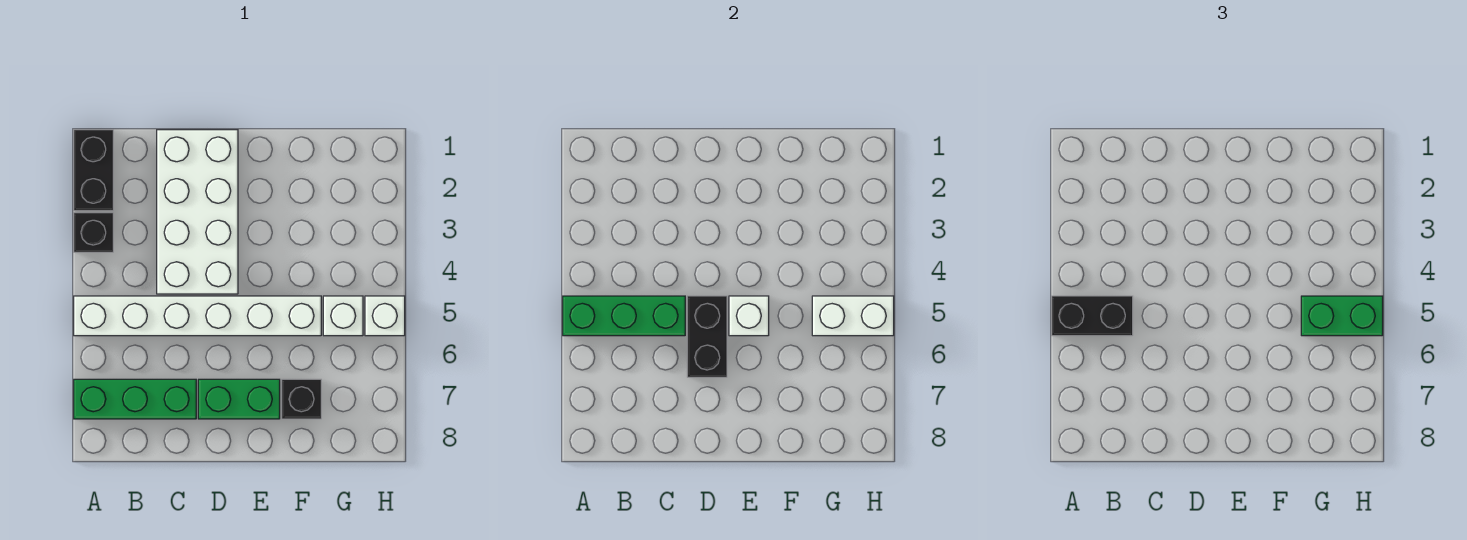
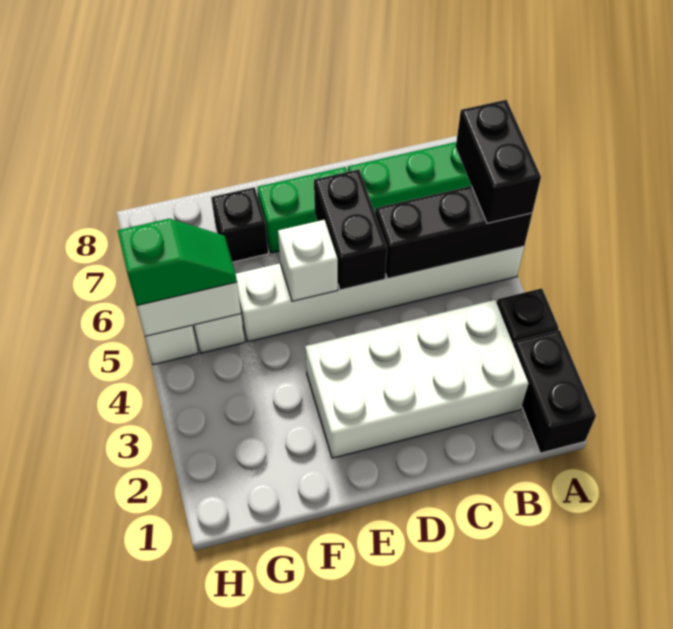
green 1x3 brick [563,296,685,336] -> black 1x3 brick [375,186,532,279]
black 1x2 brick [1052,296,1133,336] -> black 1x2 brick turned to [456,100,541,223]
white 2x4 brick [157,130,238,294] -> white 2x4 brick turned to [305,300,528,458]
green 1x2 brick [1301,296,1383,336] -> green 1x2 slope [118,219,237,306]

